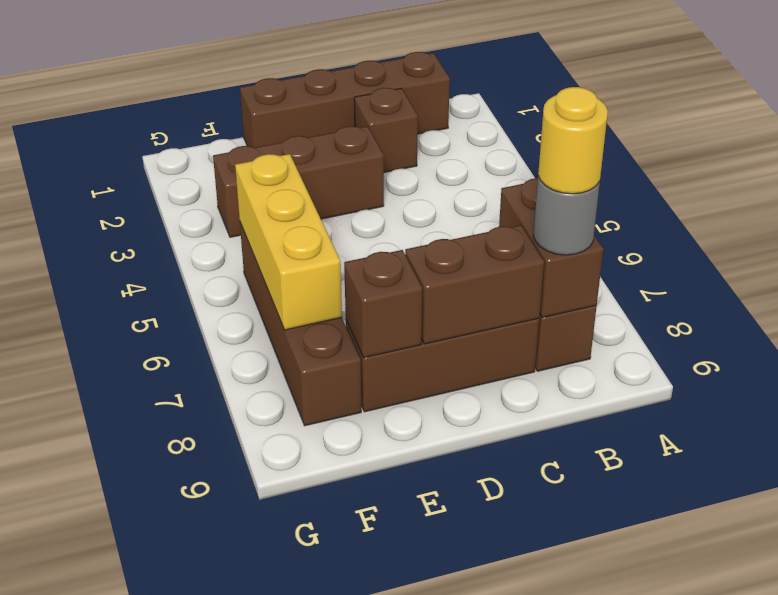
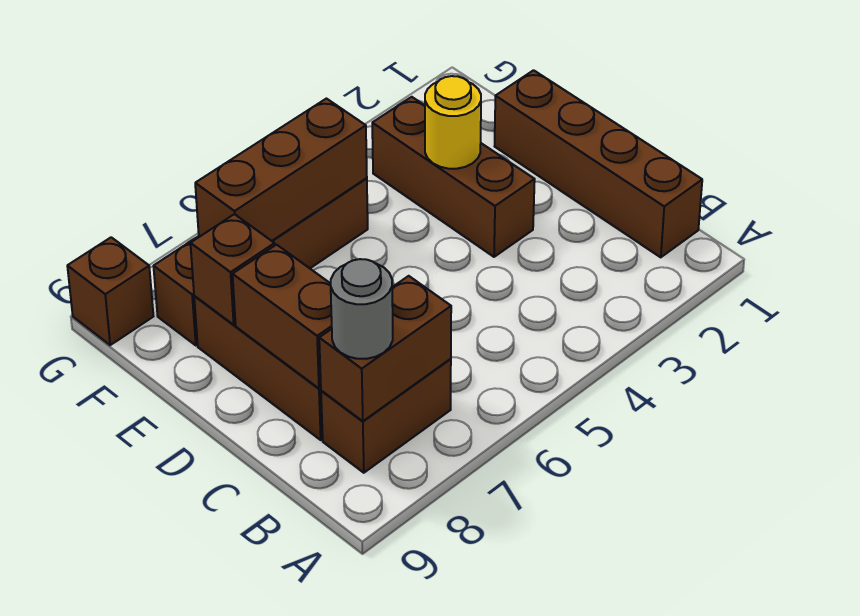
yellow 1x1 round brick [538,87,608,194] -> yellow 1x1 round brick moved to [425,76,481,169]
brown 1x1 brick [354,88,418,173] -> brown 1x1 brick moved to [67,237,153,345]
yellow 1x3 brick [235,154,342,330] -> brown 1x3 brick [195,99,367,241]

